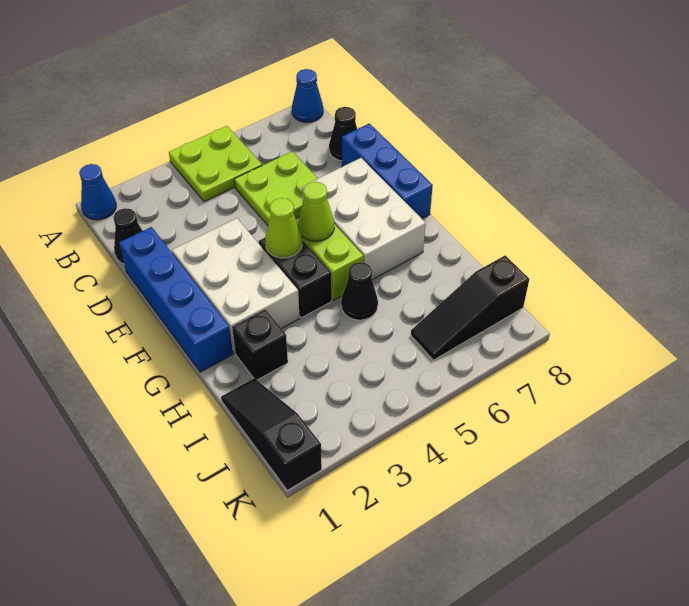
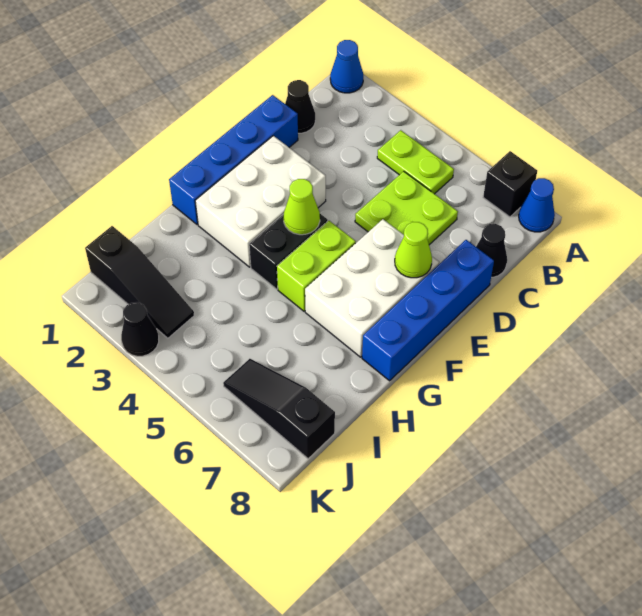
lime 2x2 plate [169,126,262,202] -> lime 1x2 plate [377,130,454,194]
blue 1x3 brick [342,123,433,219] -> blue 1x4 brick [362,240,494,381]
lime 1x1 cone [298,182,334,241] -> lime 1x1 cone moved to [395,222,432,278]
black 1x1 brick [232,309,288,380] -> black 1x1 brick moved to [483,151,537,217]
black 1x1 cone [341,262,378,320] -> black 1x1 cone moved to [121,302,159,356]
black 1x3 slope [221,378,322,490] -> black 1x3 slope turned to [85,226,194,338]

